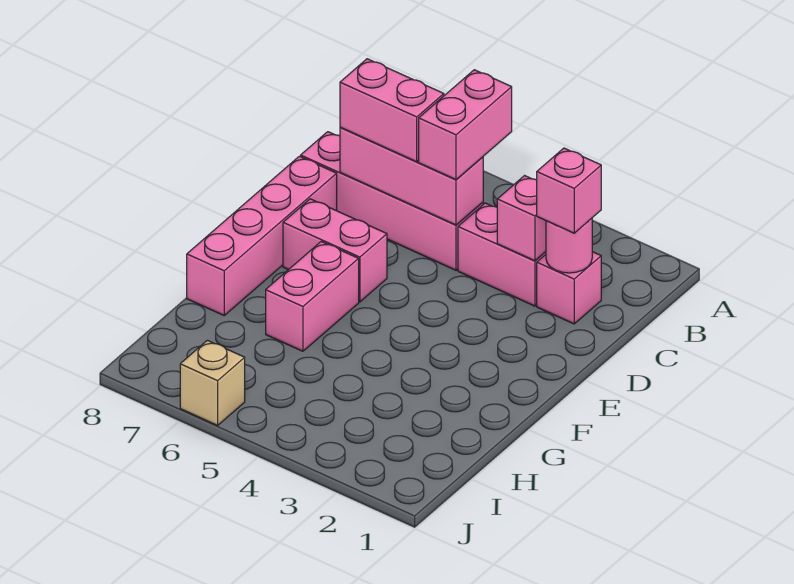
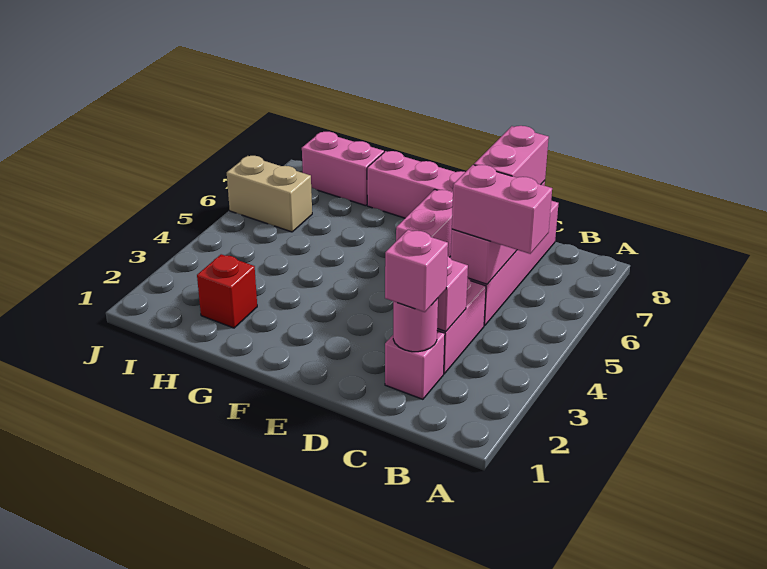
pink 1x2 brick [266,242,359,351] -> pink 1x2 brick moved to [302,132,384,206]
none -> red 1x1 brick [197,254,257,328]
tan 1x1 brick [180,340,245,425] -> tan 1x2 brick [227,156,312,232]

